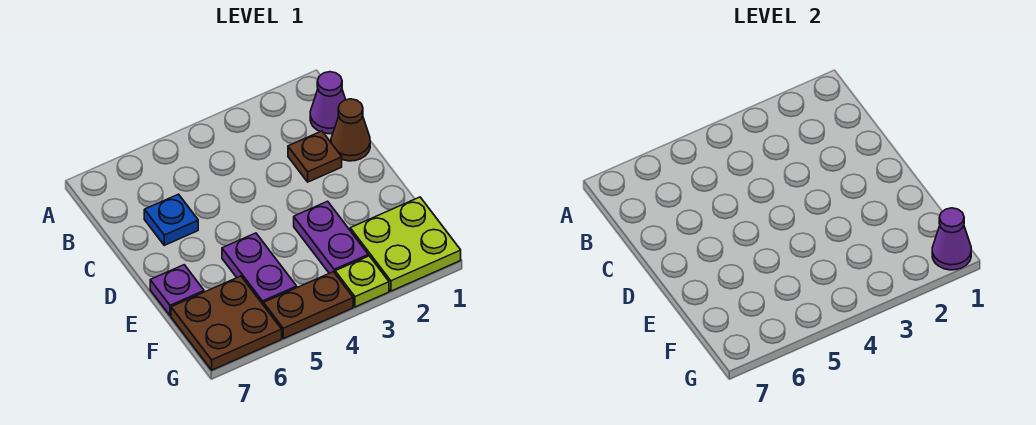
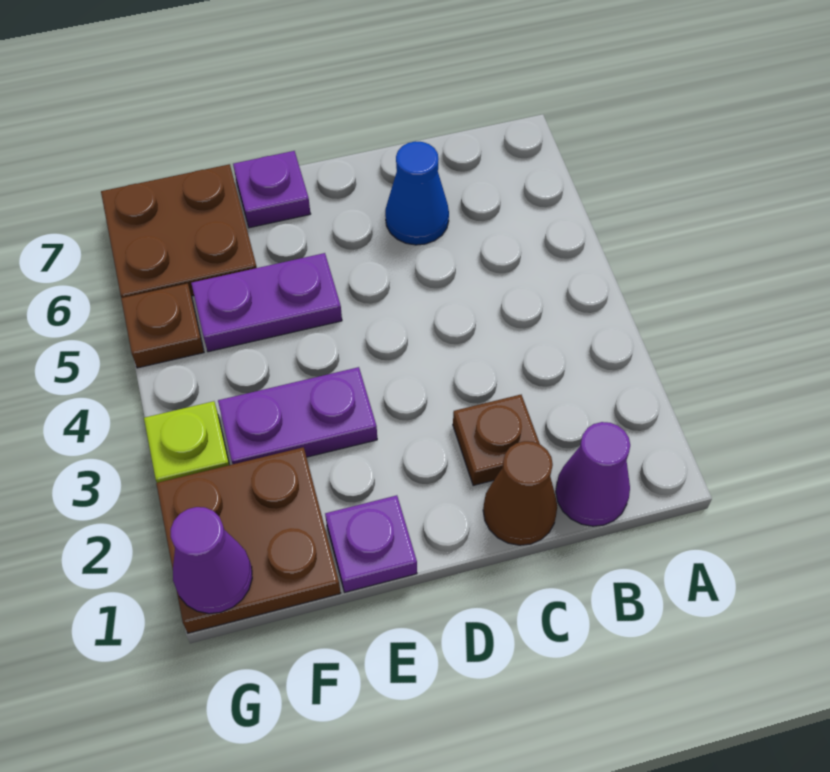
blue 1x1 plate [144,194,198,245] -> blue 1x1 cone [385,141,449,245]
none -> purple 1x1 plate [325,495,417,592]
lime 2x2 plate [350,197,461,291] -> brown 2x2 plate [156,447,341,633]
brown 1x2 plate [264,272,353,339] -> brown 1x1 plate [121,283,204,368]

